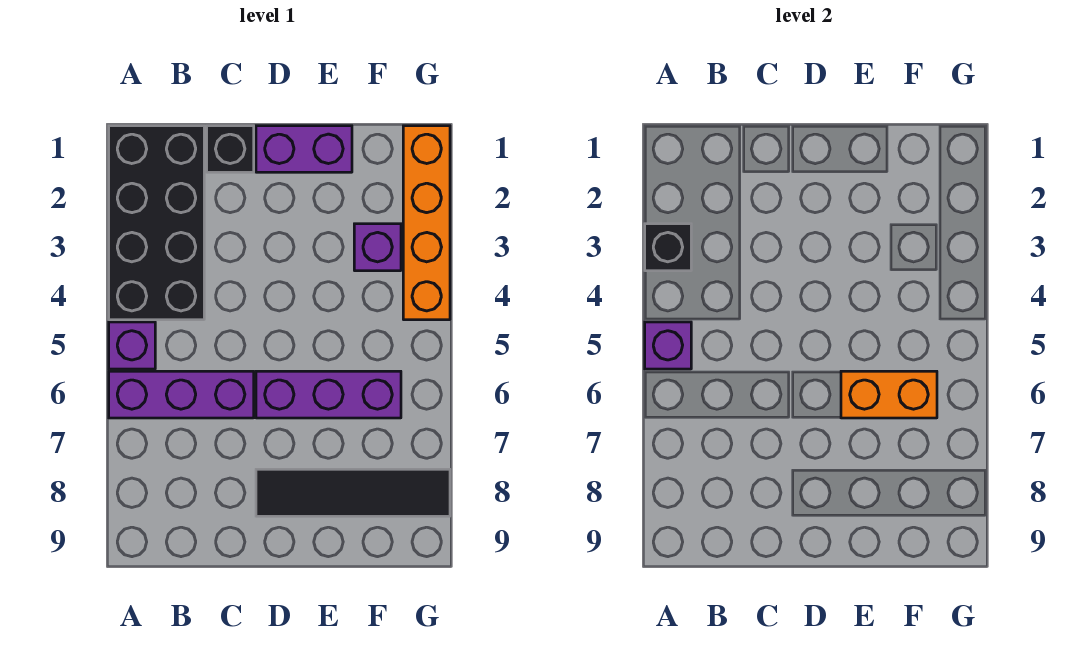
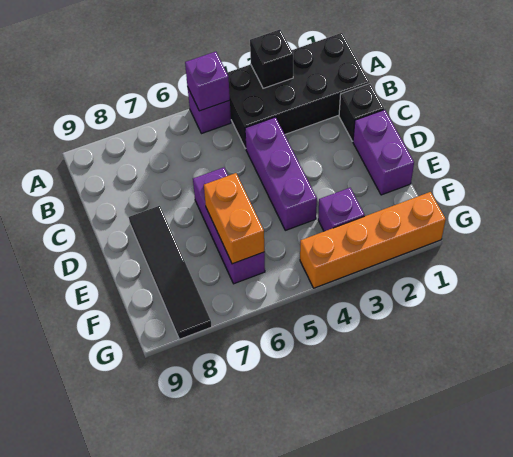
purple 1x3 brick [109,371,254,418] -> purple 1x3 brick moved to [245,117,317,230]

